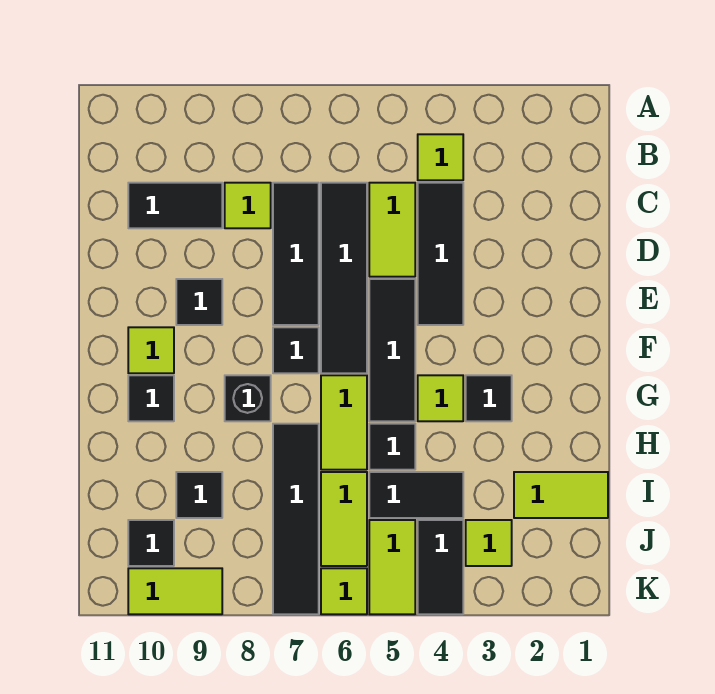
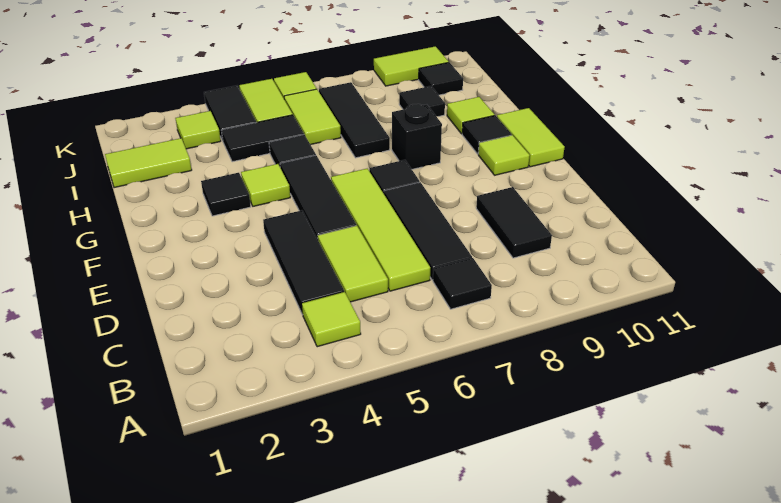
black 1x4 tile [321,183,367,373] -> lime 1x4 tile [331,169,430,291]
lime 1x1 tile [225,183,271,228] -> lime 1x1 tile moved to [447,97,495,134]
black 1x2 tile [128,183,222,228] -> black 1x2 tile turned to [476,187,552,258]
black 1x1 tile [176,279,222,325] -> black 1x1 tile moved to [433,258,492,309]
lime 1x2 tile [321,375,367,470] -> lime 1x2 tile moved to [497,108,565,167]
black 1x4 tile [273,424,319,614] -> black 1x3 tile [319,82,390,158]

